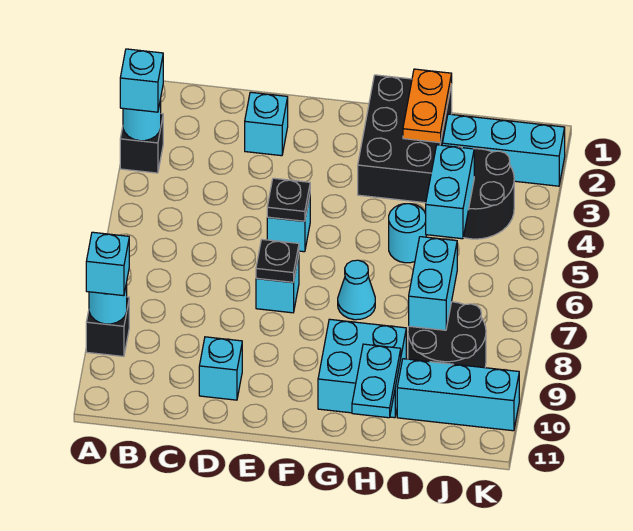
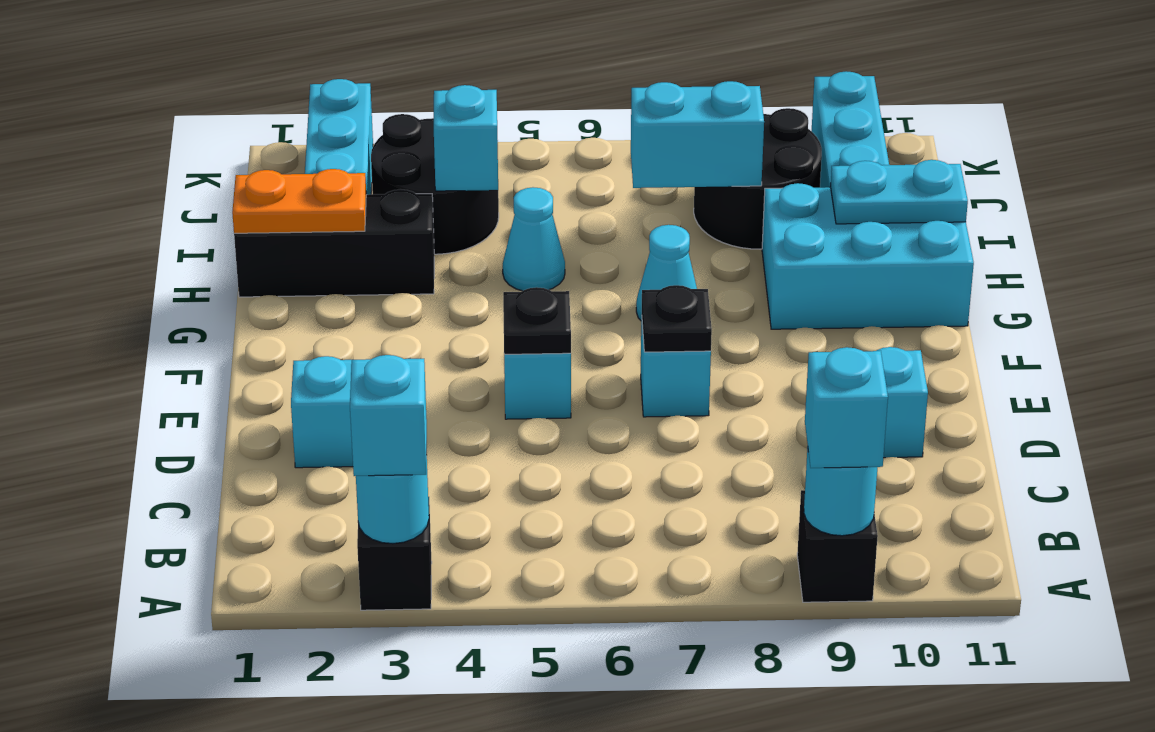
black 2x3 brick [358,75,452,203] -> black 1x3 brick [234,189,434,297]
cyan 2x2 brick [318,319,406,418] -> cyan 2x3 brick [762,183,974,329]
cyan 1x1 round brick [389,204,426,263] -> cyan 1x1 cone [503,187,565,291]
cyan 1x2 brick [426,145,474,239] -> cyan 1x1 brick [434,85,498,191]

